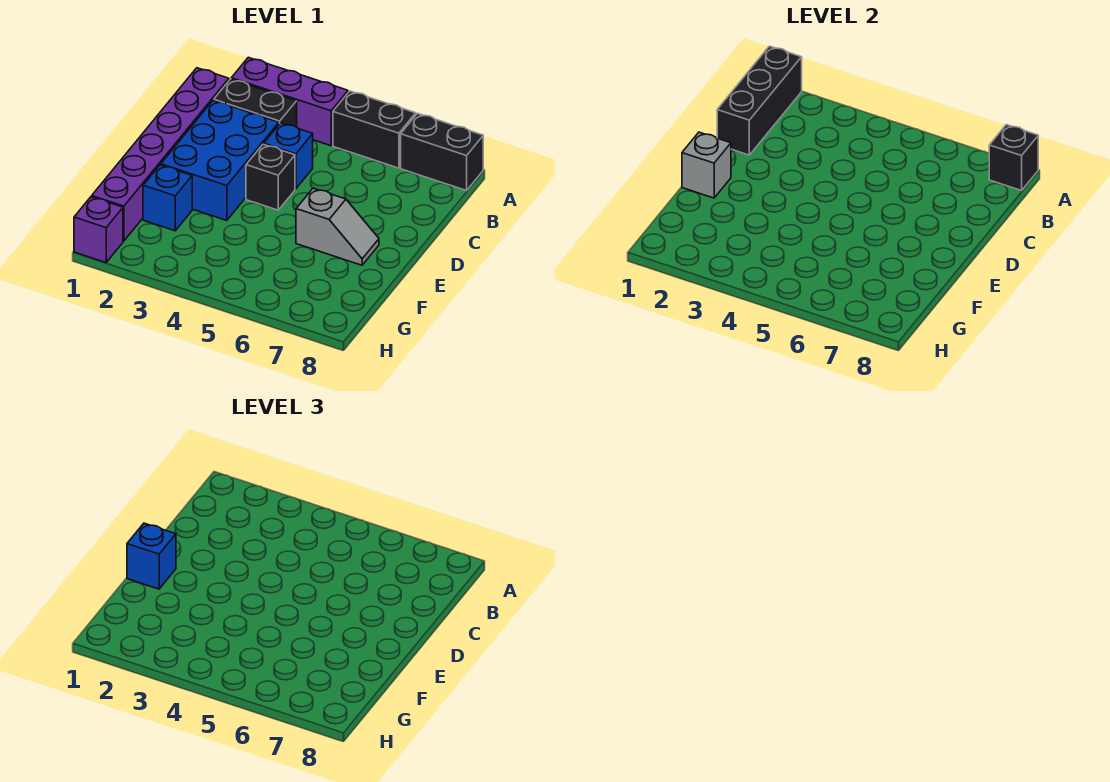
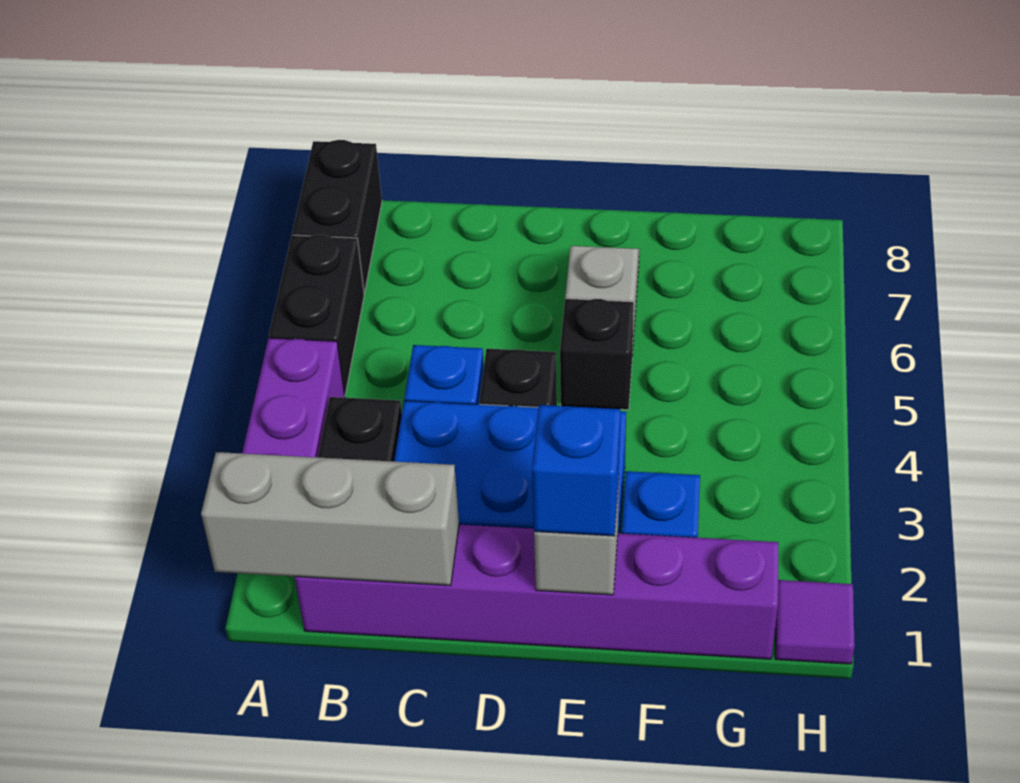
black 1x3 brick [717,46,802,155] -> grey 1x3 brick [201,452,459,586]
black 1x1 brick [989,125,1038,191] -> black 1x1 brick moved to [560,299,634,410]
purple 1x1 brick [74,197,123,263] -> purple 1x1 tile [775,580,855,664]

